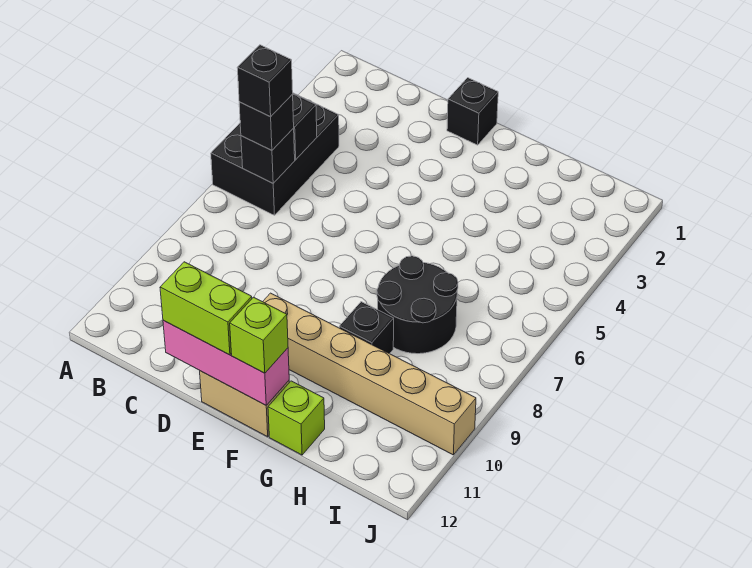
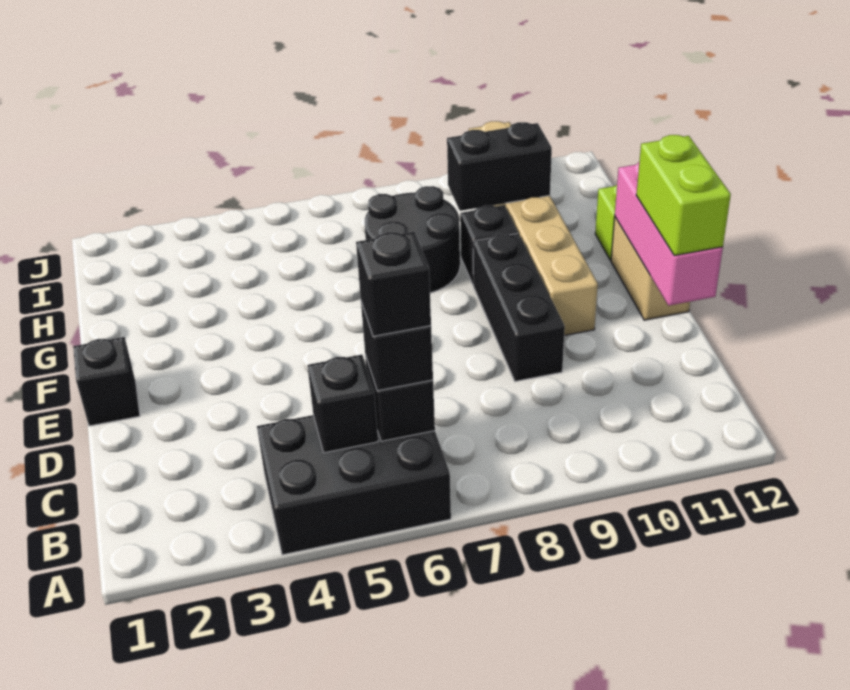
none -> black 1x3 brick [473,233,565,381]
lime 1x1 brick [230,297,288,373] -> none
none -> black 1x2 brick [447,122,552,211]

